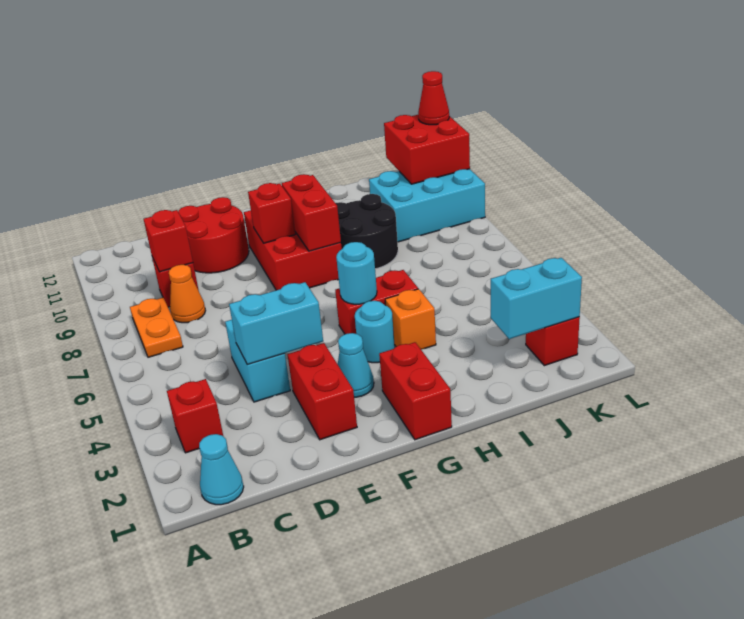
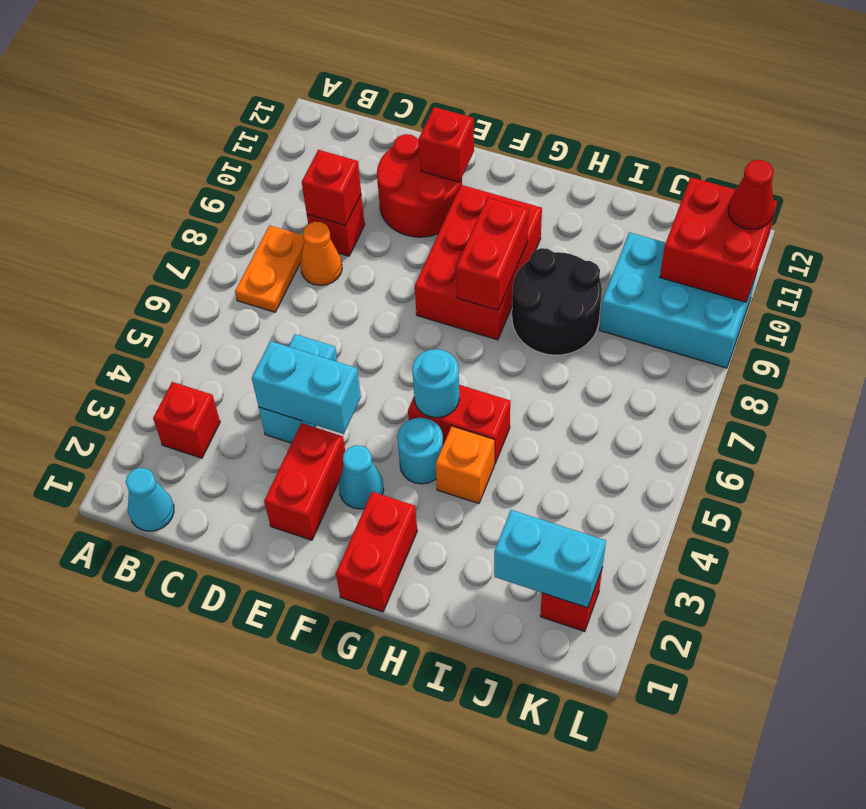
red 1x1 brick [248,183,295,243] -> red 1x1 brick moved to [419,107,474,182]

